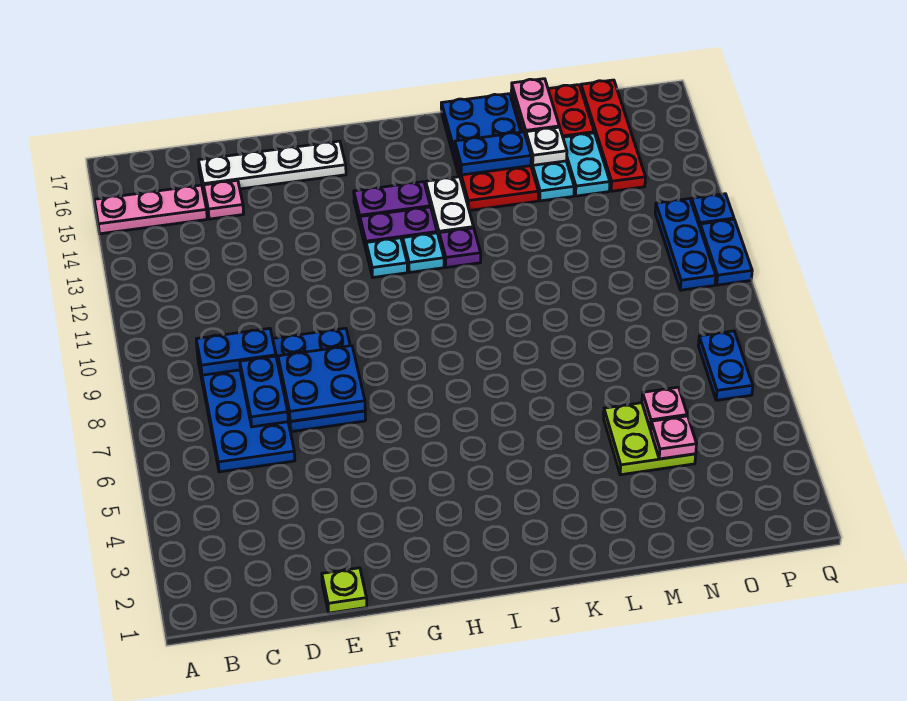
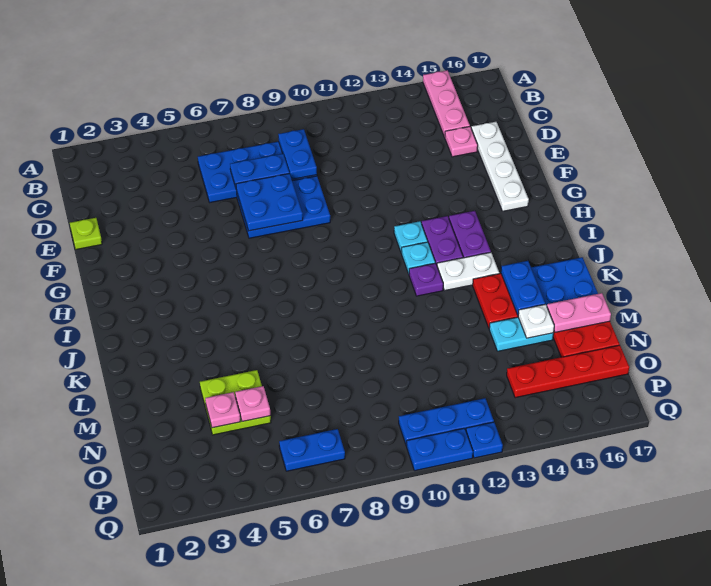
cyan 1x2 plate [563,133,610,196] -> none

